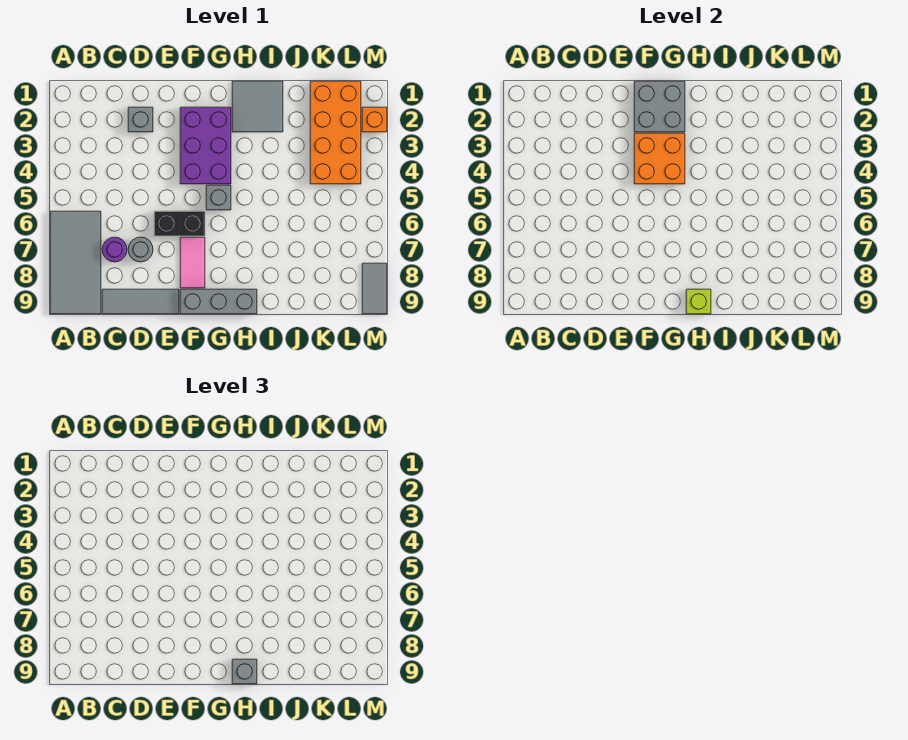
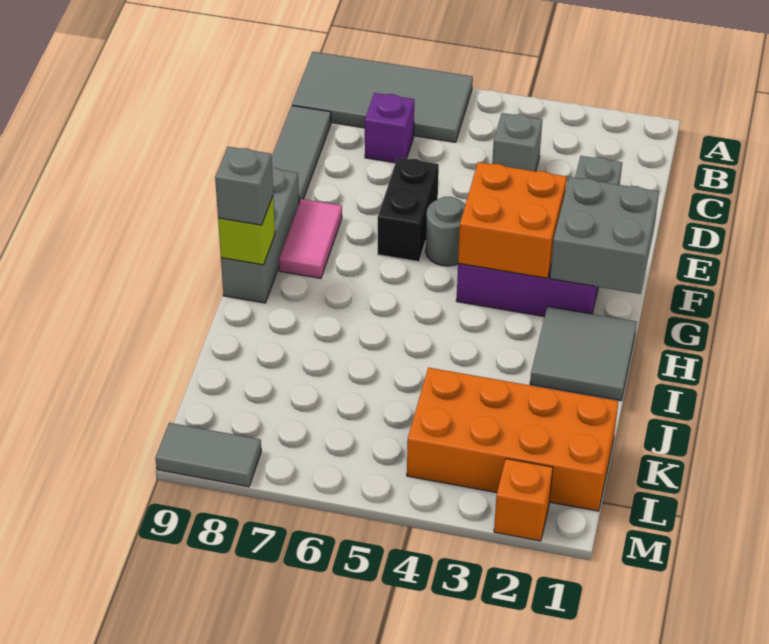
purple 1x1 round brick [102,237,127,262] -> purple 1x1 brick [365,93,414,163]
grey 1x1 round brick [128,237,153,262] -> grey 1x1 round brick moved to [426,197,466,266]
pink 1x2 tile [180,237,205,288] -> pink 1x2 tile turned to [279,199,342,278]
grey 1x1 brick [206,185,231,210] -> grey 1x1 brick moved to [492,113,542,171]

